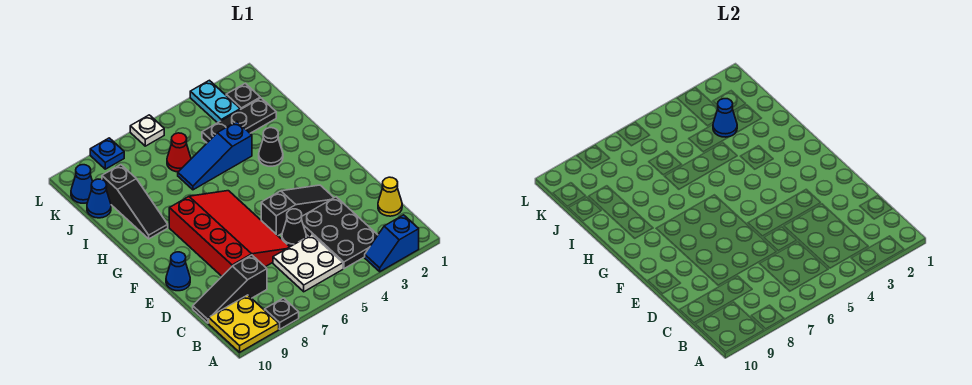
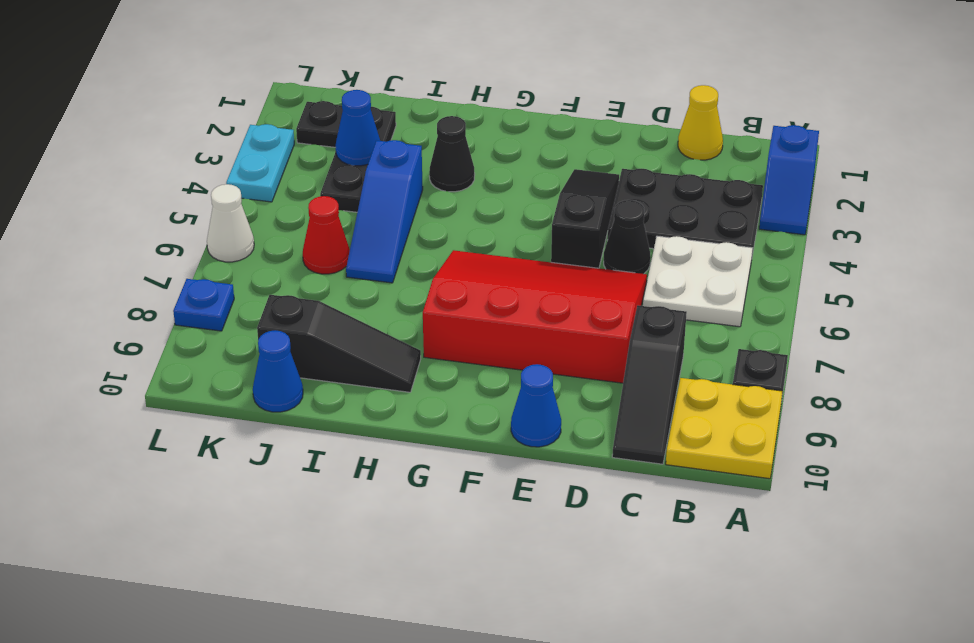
cyan 1x2 plate [190,80,240,123] -> cyan 1x2 plate turned to [226,124,294,202]
blue 1x1 cone [71,165,93,203] -> none
white 1x1 plate [130,115,164,146] -> white 1x1 cone [207,184,254,262]

